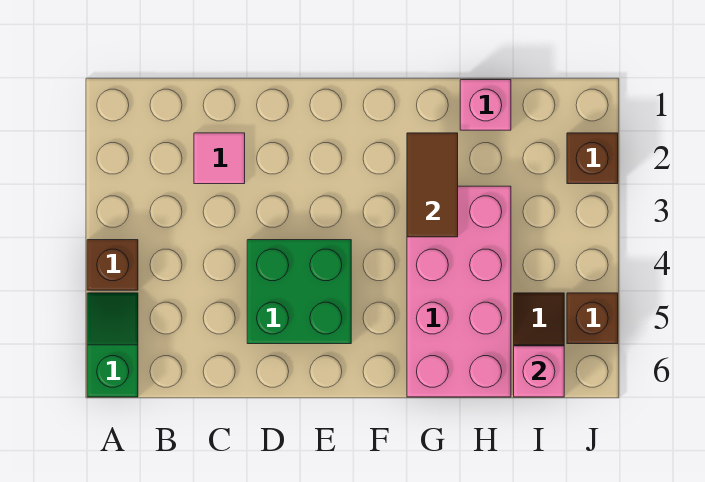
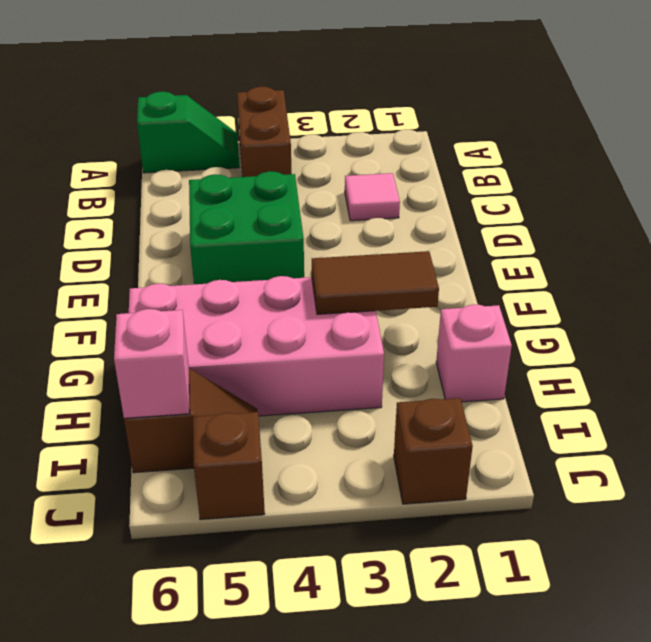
brown 1x1 brick [87,240,138,290] -> brown 1x2 brick [237,87,292,177]

